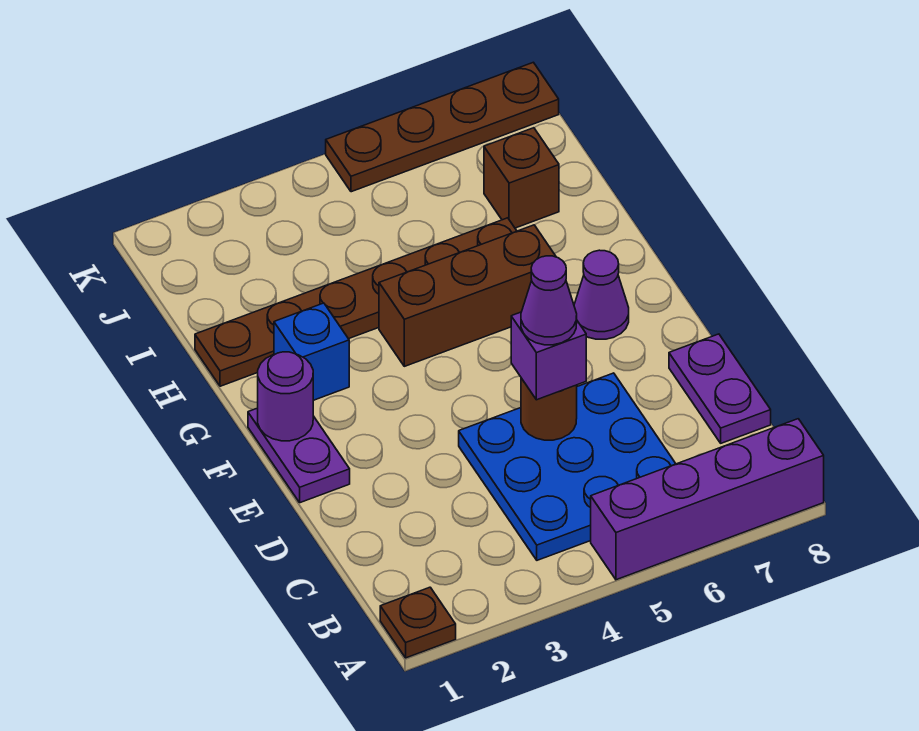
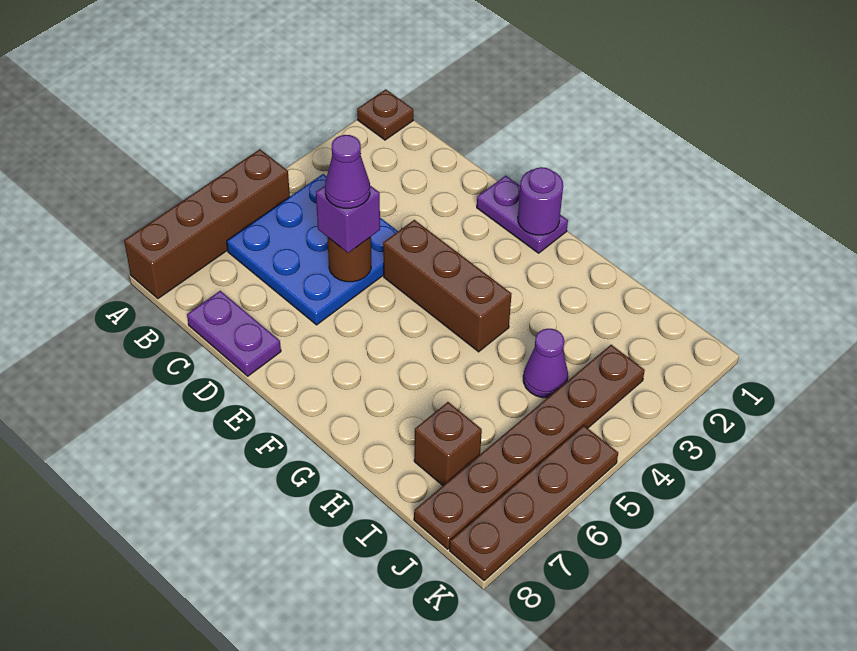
purple 1x4 brick [591,419,824,580] -> brown 1x4 brick [124,149,290,298]
purple 1x1 cone [574,250,629,339] -> purple 1x1 cone moved to [523,329,568,398]
blue 1x1 brick [274,303,349,400] -> none
brown 1x3 brick [379,225,556,366] -> brown 1x3 brick turned to [383,220,511,352]
brown 1x6 plate [195,218,517,386] -> brown 1x6 plate moved to [414,345,645,549]

